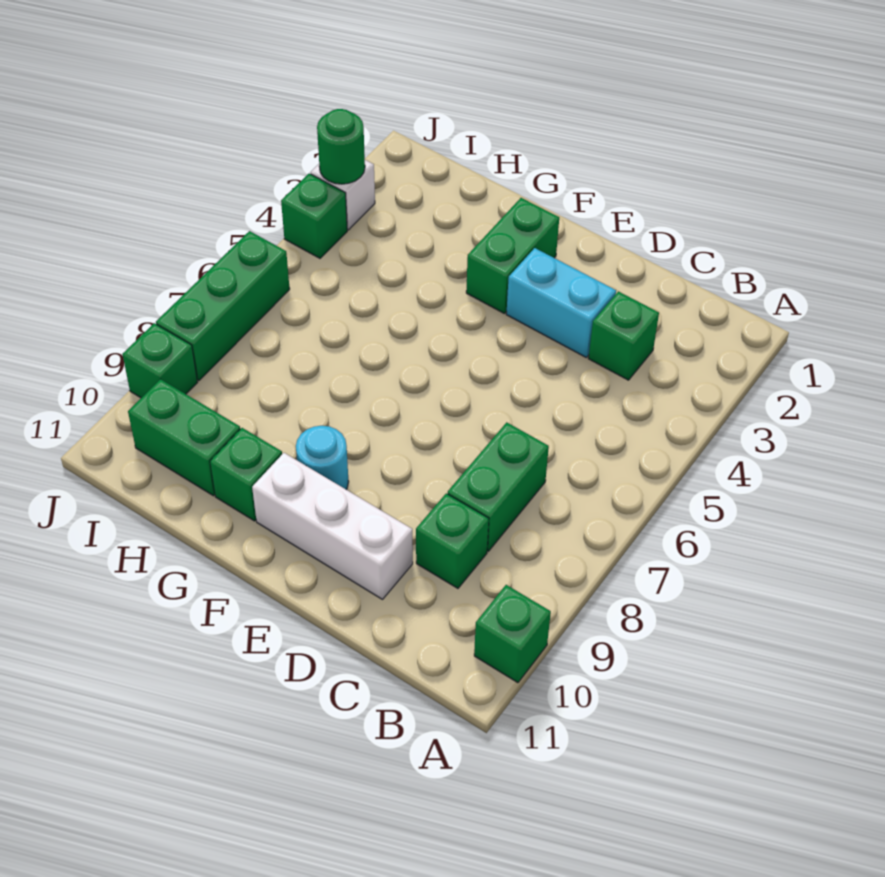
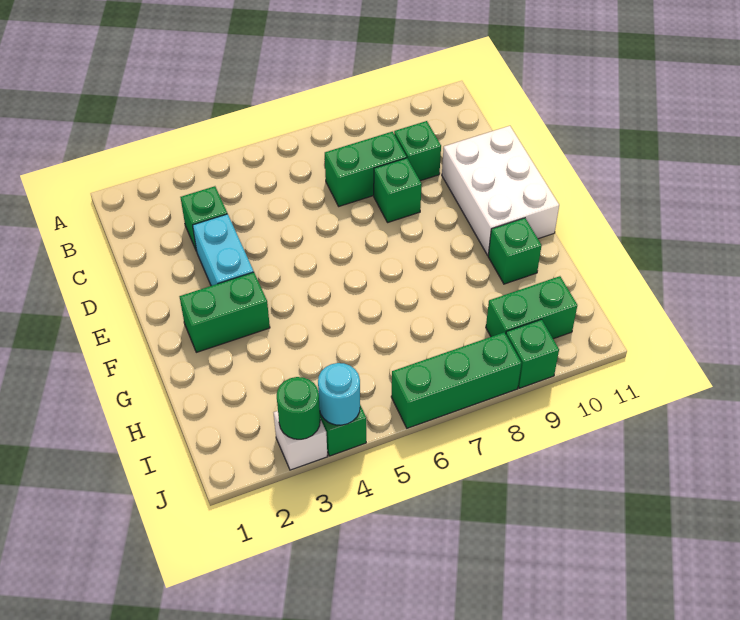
green 1x1 brick [474,585,551,683] -> green 1x1 brick moved to [374,158,422,223]
white 1x3 brick [252,453,413,599] -> white 2x3 brick [442,126,559,255]
cyan 1x1 round brick [296,426,349,489] -> cyan 1x1 round brick moved to [318,363,360,425]
green 1x2 brick [128,379,240,496] -> green 1x2 brick turned to [486,276,577,339]

